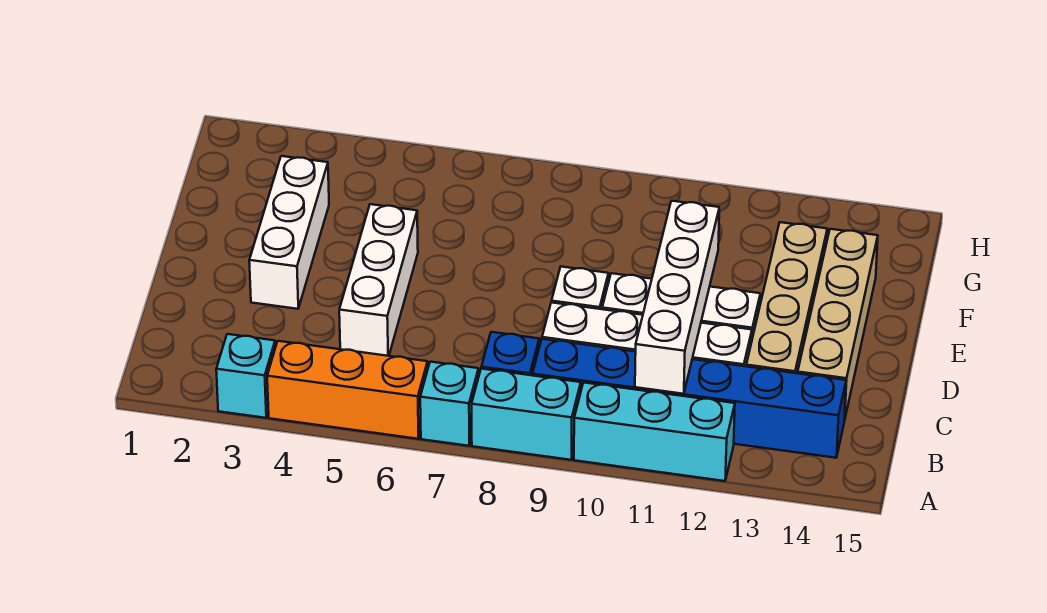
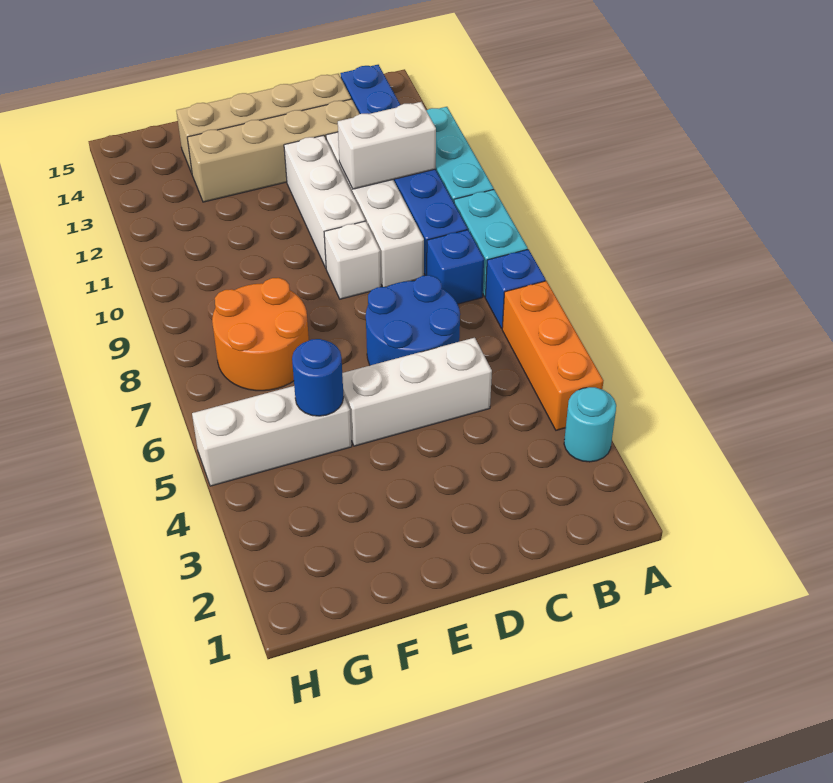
cyan 1x1 brick [216,334,275,418] -> cyan 1x1 round brick [564,387,616,462]
cyan 1x1 brick [420,362,479,446] -> blue 1x1 brick [485,249,546,328]
white 1x4 brick [635,201,719,394] -> white 1x2 brick [338,102,436,189]
none -> blue 2x2 round brick [366,275,460,365]
white 1x3 brick [249,156,329,309] -> white 1x3 brick moved to [192,386,352,486]
none -> blue 1x1 round brick [292,339,344,416]
none -> orange 2x2 round brick [212,278,309,391]

